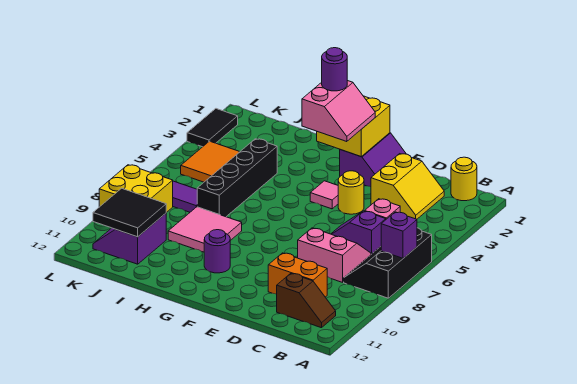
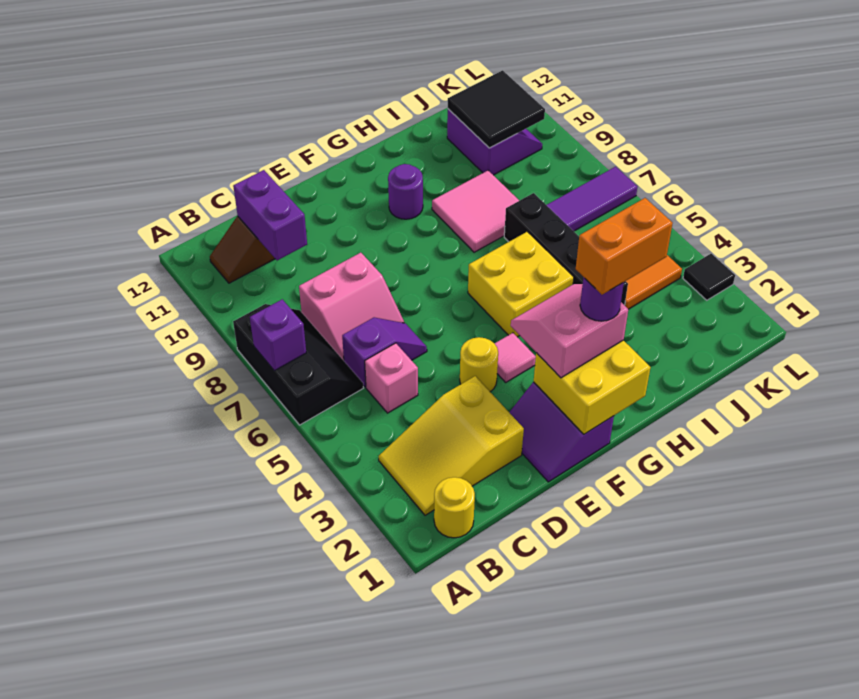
yellow 2x2 slope [371,154,444,219] -> yellow 2x3 slope [379,376,524,515]
orange 1x2 brick [268,253,327,297] -> orange 1x2 brick moved to [576,198,673,295]
none -> purple 1x2 brick [233,170,307,261]
pink 2x2 slope [302,81,375,142] -> pink 2x2 slope turned to [511,284,628,378]
yellow 2x2 brick [99,165,173,213] -> yellow 2x2 brick moved to [468,232,574,337]
black 1x2 tile [187,109,238,147] -> black 1x1 tile [683,254,735,300]

